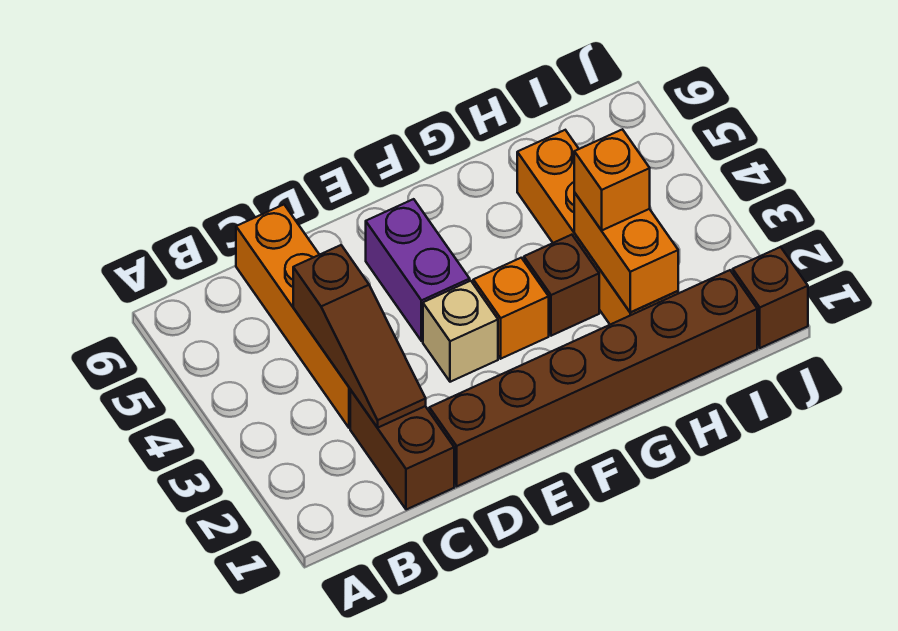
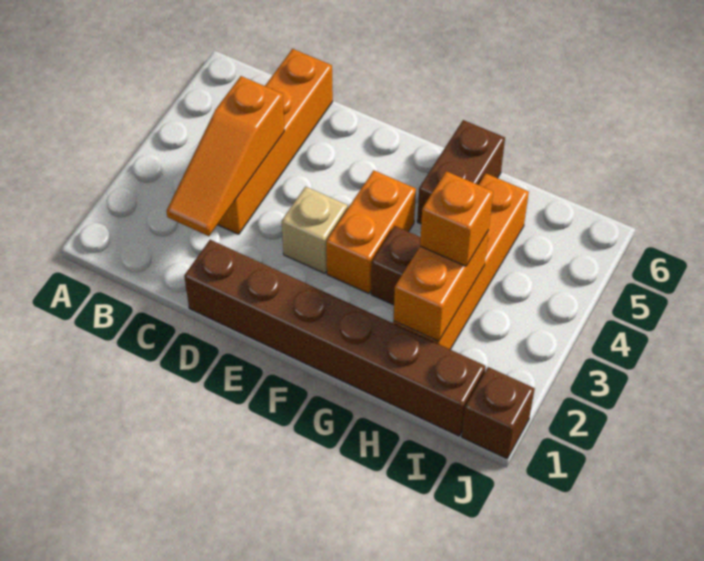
brown 1x2 brick [350,390,454,510] -> brown 1x2 brick moved to [417,120,505,224]
brown 1x3 slope [293,245,426,428] -> orange 1x3 slope [167,76,284,236]
purple 1x2 brick [366,199,470,341] -> none
orange 1x1 brick [473,258,549,359] -> orange 1x2 brick [326,170,416,294]

